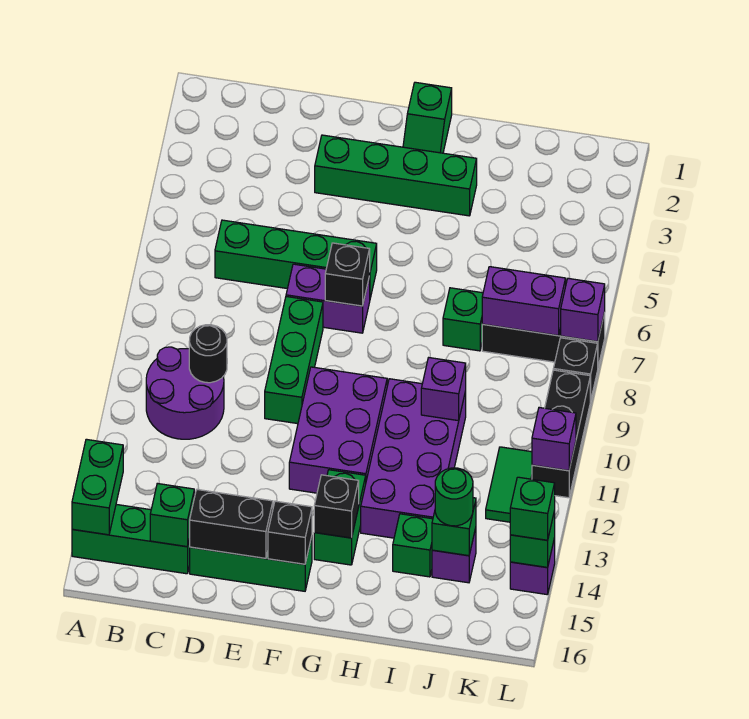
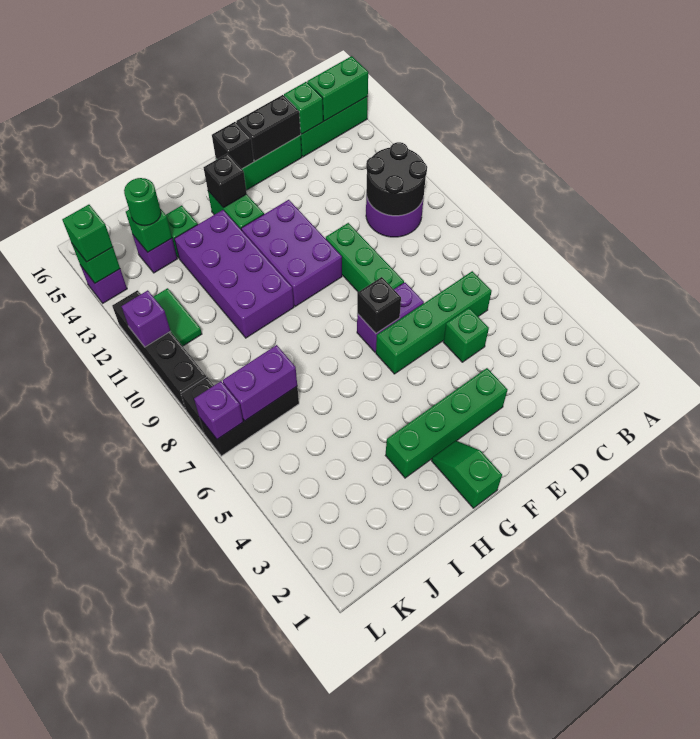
green 1x2 brick [72,439,123,535] -> green 1x2 brick turned to [307,56,368,121]
black 1x1 round brick [189,325,227,383] -> black 2x2 round brick [366,142,427,216]
green 1x1 brick [443,288,483,351] -> green 1x1 brick moved to [443,308,489,362]
purple 1x1 brick [421,358,466,421] -> none
black 1x3 brick [532,370,590,498] -> black 1x4 brick [112,290,206,410]

